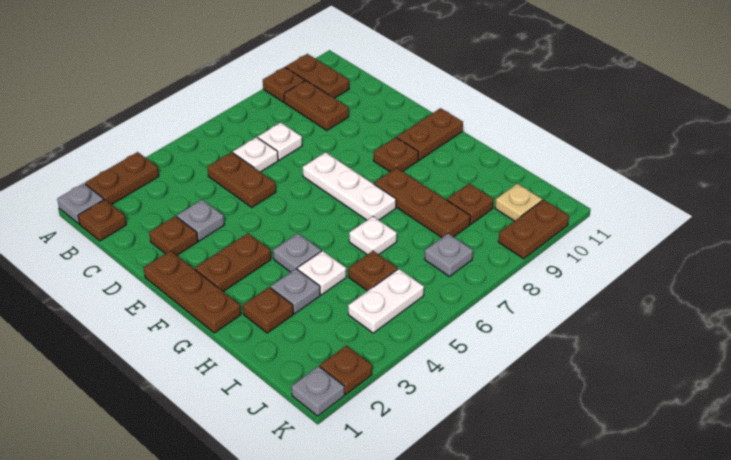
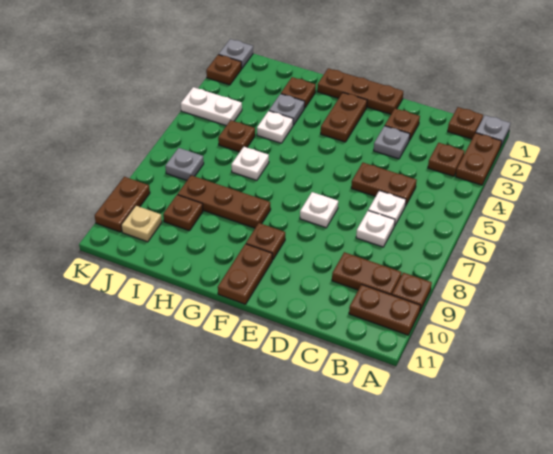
none -> brown 1x1 plate [428,143,464,176]
white 1x3 plate [303,152,396,220] -> white 1x1 plate [300,192,338,228]
grey 1x1 plate [273,233,321,272] -> none
white 1x2 plate [348,269,424,333] -> white 1x2 plate turned to [181,87,242,126]

